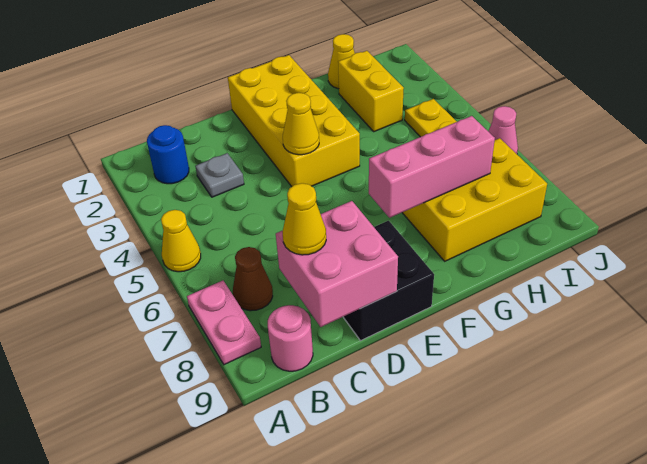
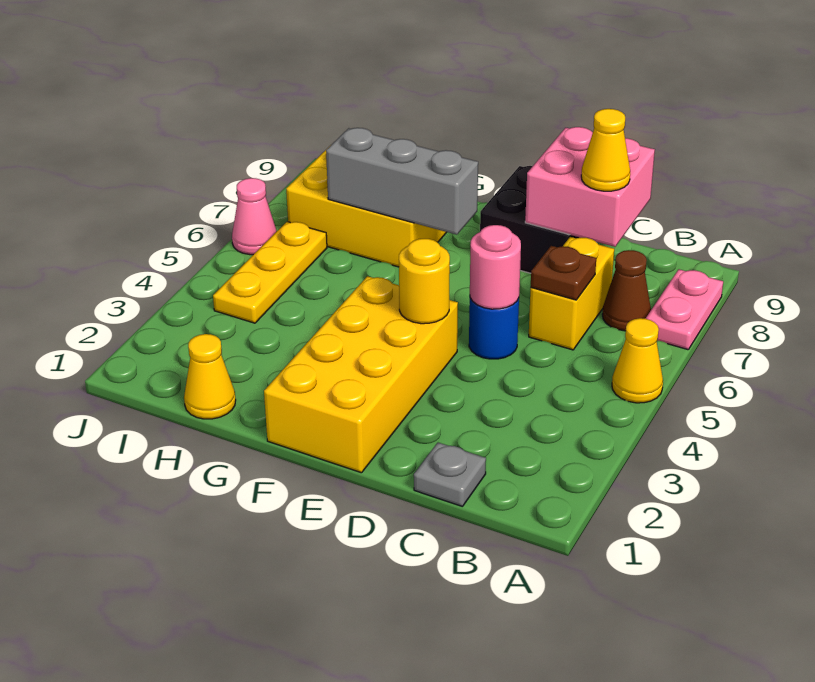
blue 1x1 round brick [147,125,189,184] -> blue 1x1 round brick moved to [469,298,519,359]
pink 1x1 round brick [268,305,313,371] -> pink 1x1 round brick moved to [470,225,521,309]
grey 1x1 plate [195,153,244,197] -> grey 1x1 plate moved to [414,443,486,507]
none -> brown 1x1 plate [531,246,596,300]
yellow 1x1 cone [283,93,319,155] -> yellow 1x1 round brick [399,239,450,324]
pink 1x3 brick [369,116,495,218] -> grey 1x3 brick [326,128,478,235]
yellow 1x2 brick [338,51,404,132] -> yellow 1x2 brick moved to [529,237,614,350]

